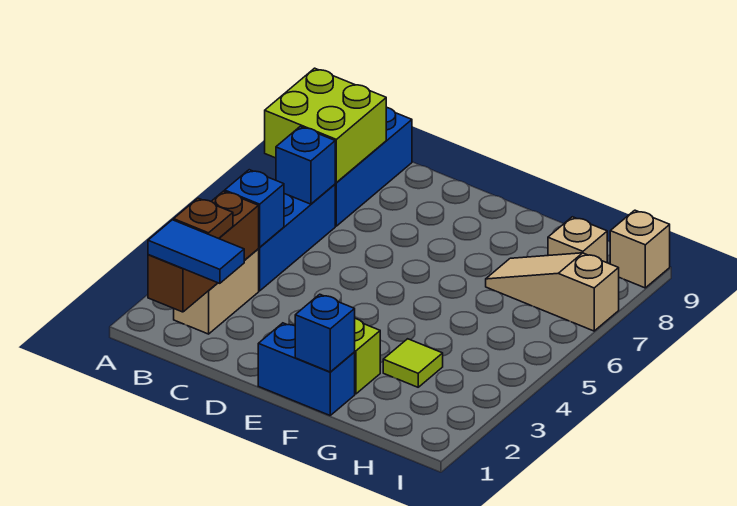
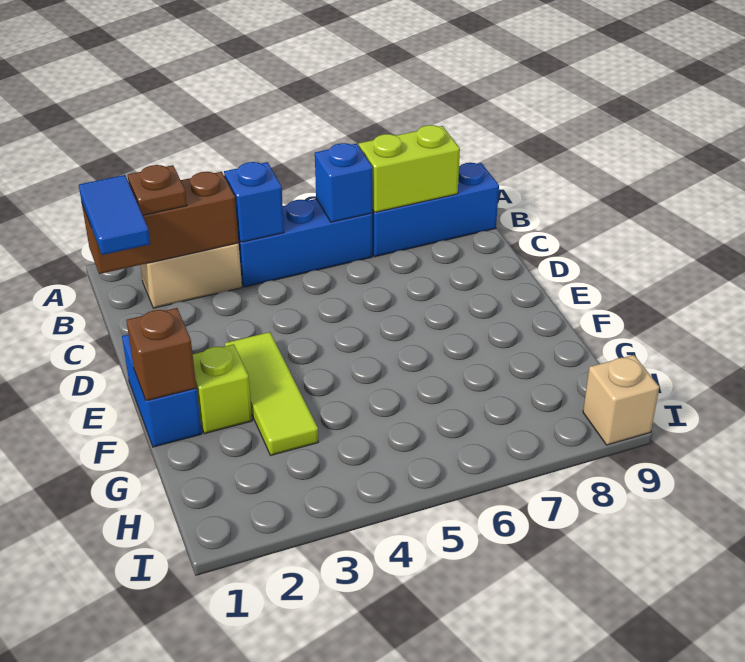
lime 2x2 brick [265,68,386,182] -> lime 1x2 brick [359,125,460,212]
blue 1x1 brick [295,294,355,372] -> brown 1x1 brick [126,308,196,401]
lime 1x1 tile [383,339,443,387] -> lime 1x3 tile [225,332,318,455]
tan 1x3 slope [486,253,619,331] -> none
tan 1x1 brick [548,217,607,263] -> none

